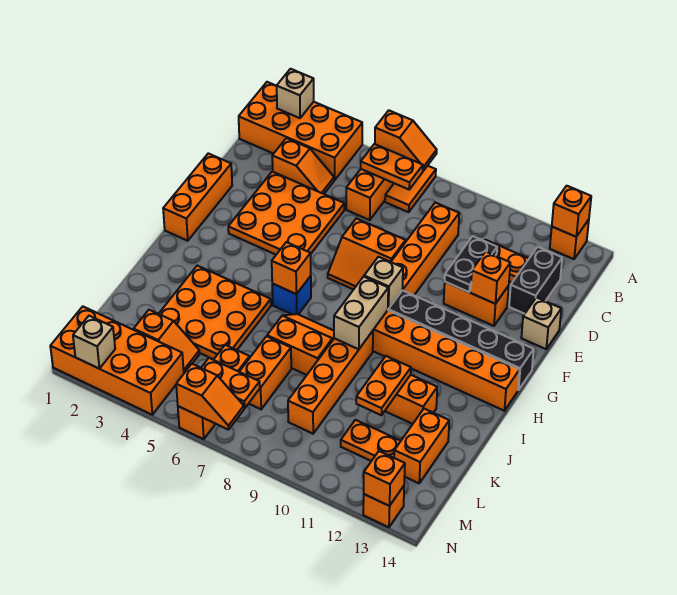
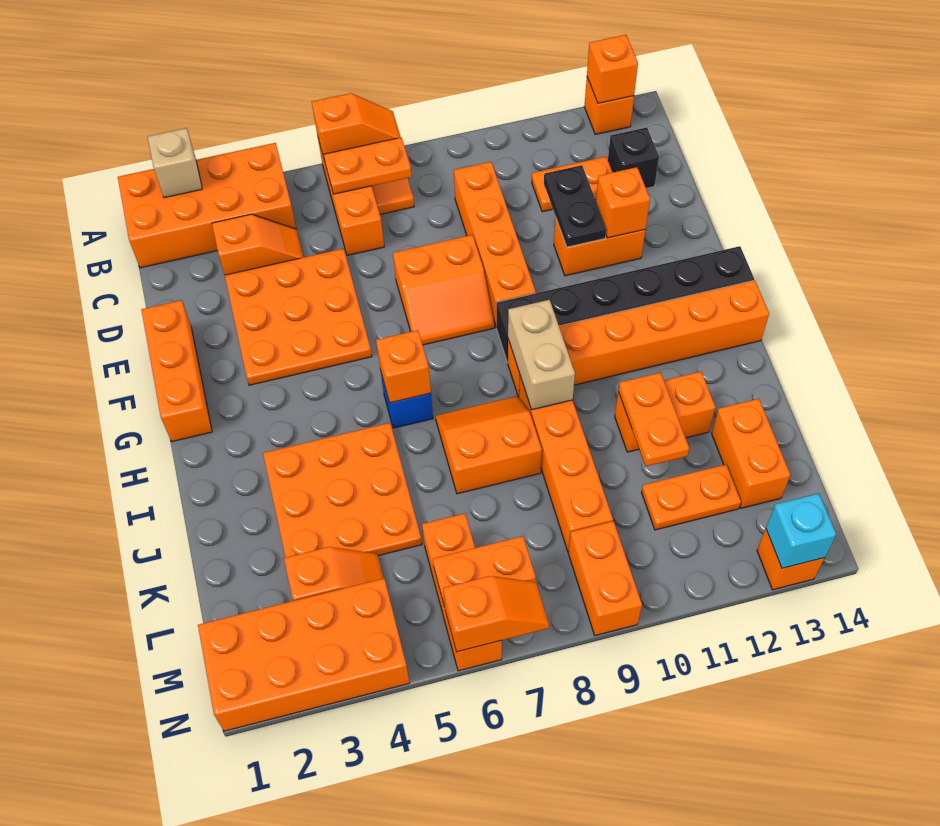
black 1x2 brick [509,247,562,314] -> black 1x1 brick [608,127,659,188]
tan 1x1 brick [521,297,561,349] -> none
tan 1x1 brick [364,257,403,309] -> none
orange 1x2 brick [239,336,291,409] -> orange 1x2 brick moved to [568,521,642,636]
tan 1x1 brick [73,316,115,369] -> none
orange 1x1 brick [364,451,405,506] -> cyan 1x1 brick [766,493,836,568]

